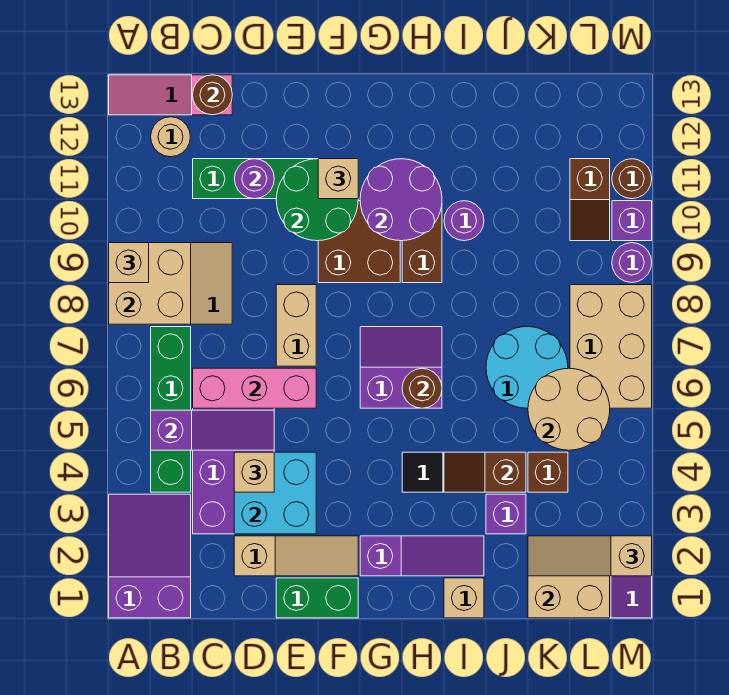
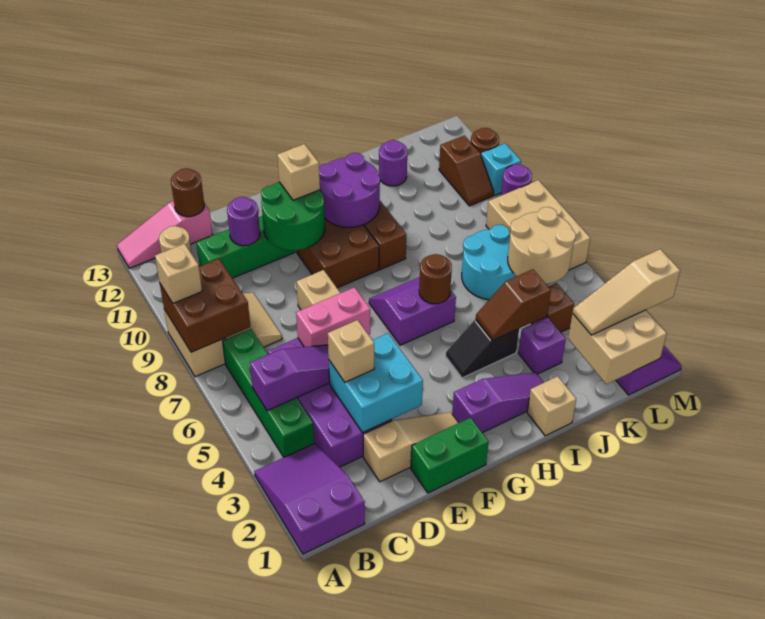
tan 2x2 brick [109,243,191,324] -> brown 2x2 brick [160,259,250,352]
pink 1x3 brick [193,368,316,408] -> pink 1x2 brick [296,287,370,347]
purple 1x1 round brick [444,201,484,241] -> purple 1x1 round brick moved to [379,140,407,186]
purple 1x1 brick [612,201,652,241] -> cyan 1x1 brick [481,143,521,195]

